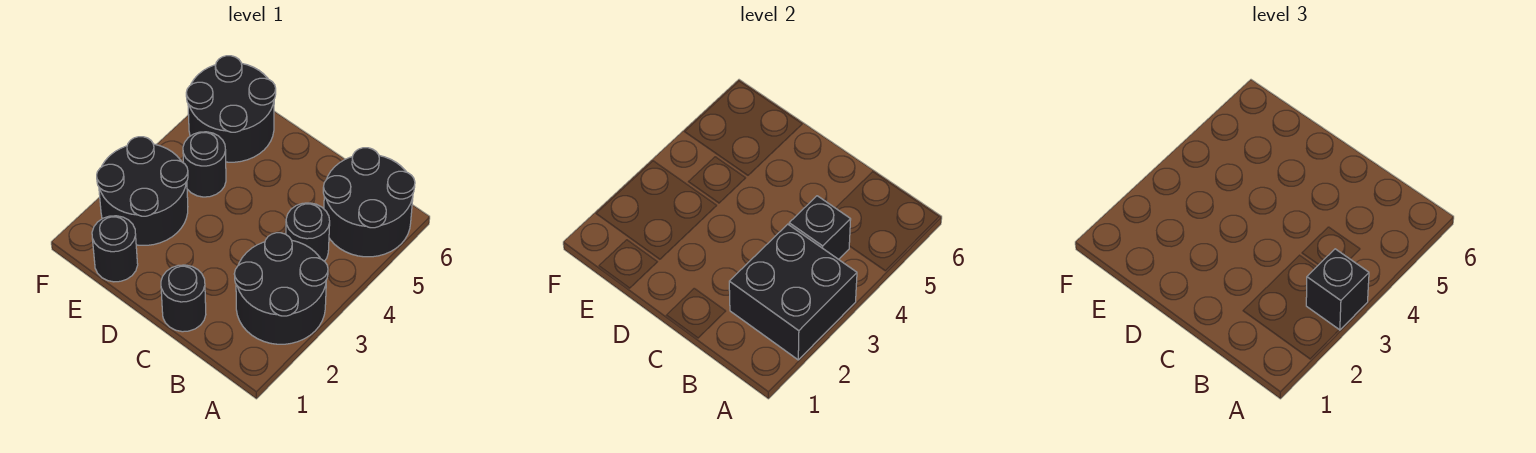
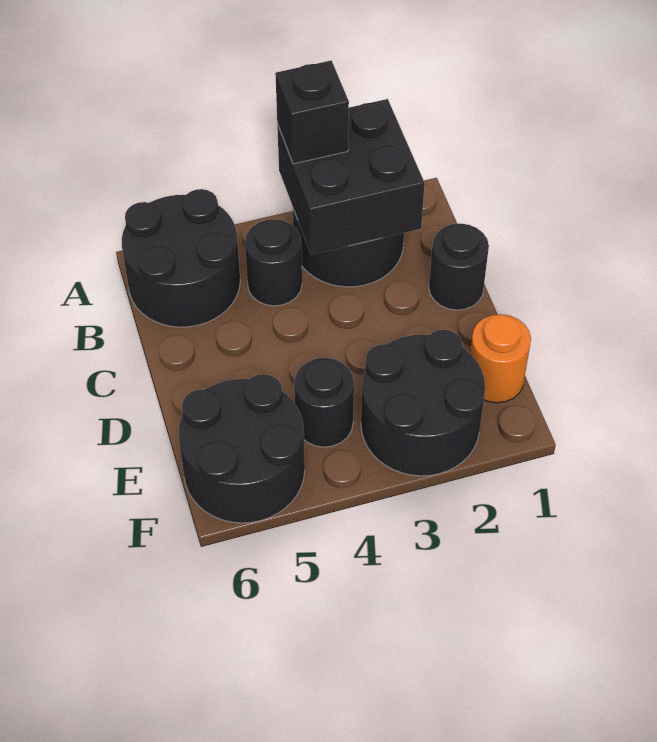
black 1x1 brick [789,196,851,259] -> none
black 1x1 round brick [92,216,138,282] -> orange 1x1 round brick [470,314,531,403]

